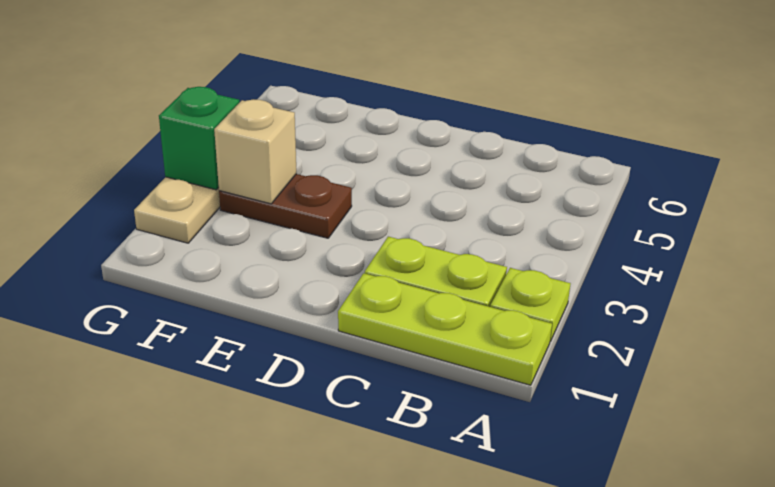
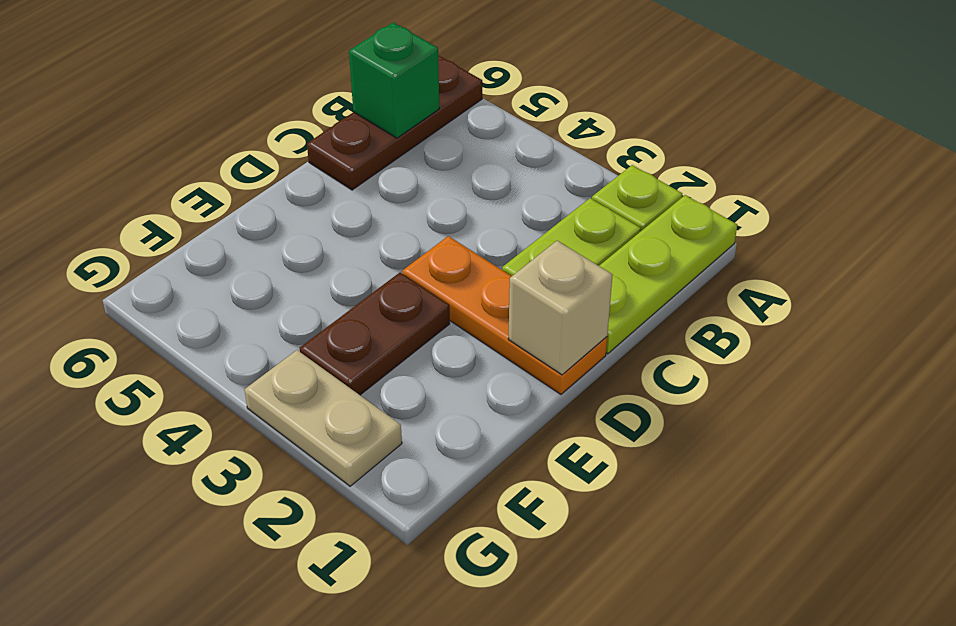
none -> brown 1x3 plate [307,56,482,190]
none -> orange 1x3 plate [402,236,607,394]
tan 1x1 brick [214,99,296,204] -> tan 1x1 brick moved to [508,241,613,375]
green 1x1 brick [159,87,239,190] -> green 1x1 brick moved to [349,23,439,138]

